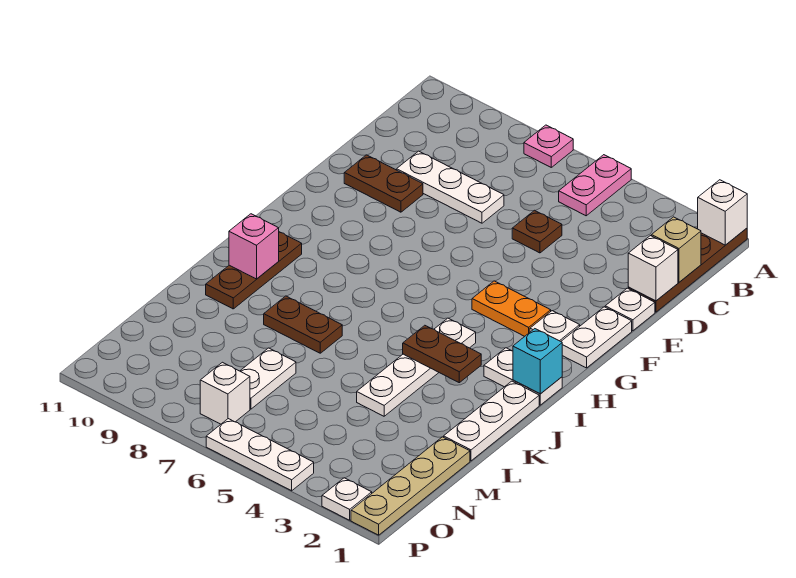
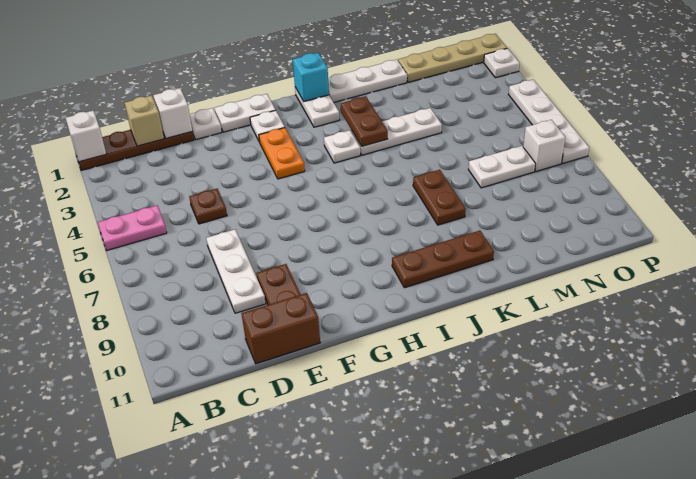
pink 1x1 plate [524,125,573,167] -> none
none -> brown 1x2 brick [241,293,320,364]
pink 1x1 brick [229,214,279,279] -> none
white 1x3 plate [206,419,314,491] -> white 1x4 plate [509,80,589,163]

